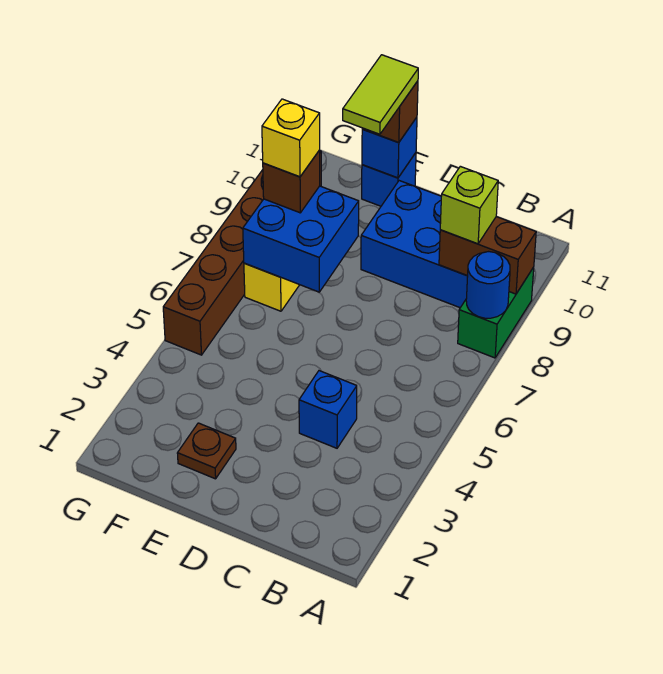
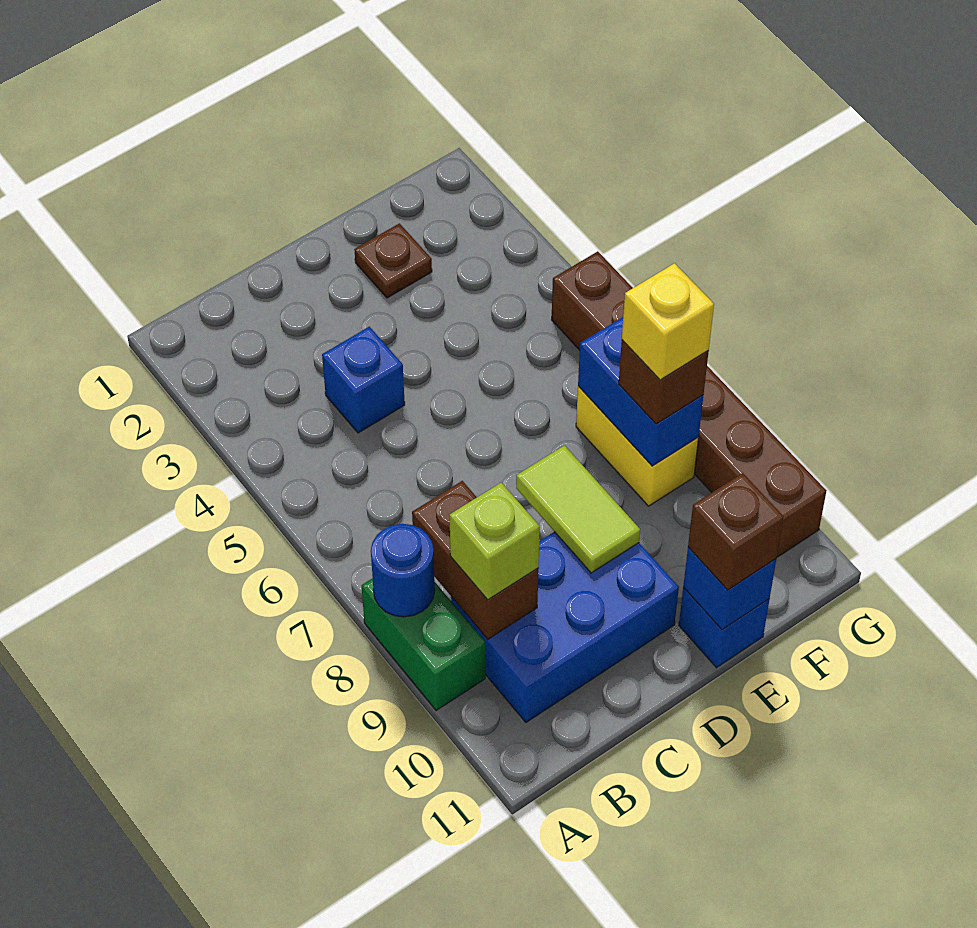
brown 1x2 brick [439,217,536,294] -> brown 1x2 brick turned to [412,481,539,639]
blue 2x2 brick [243,186,359,292] -> blue 1x2 brick [578,317,703,466]
lime 1x2 tile [343,55,418,134] -> lime 1x2 tile moved to [516,445,640,573]

